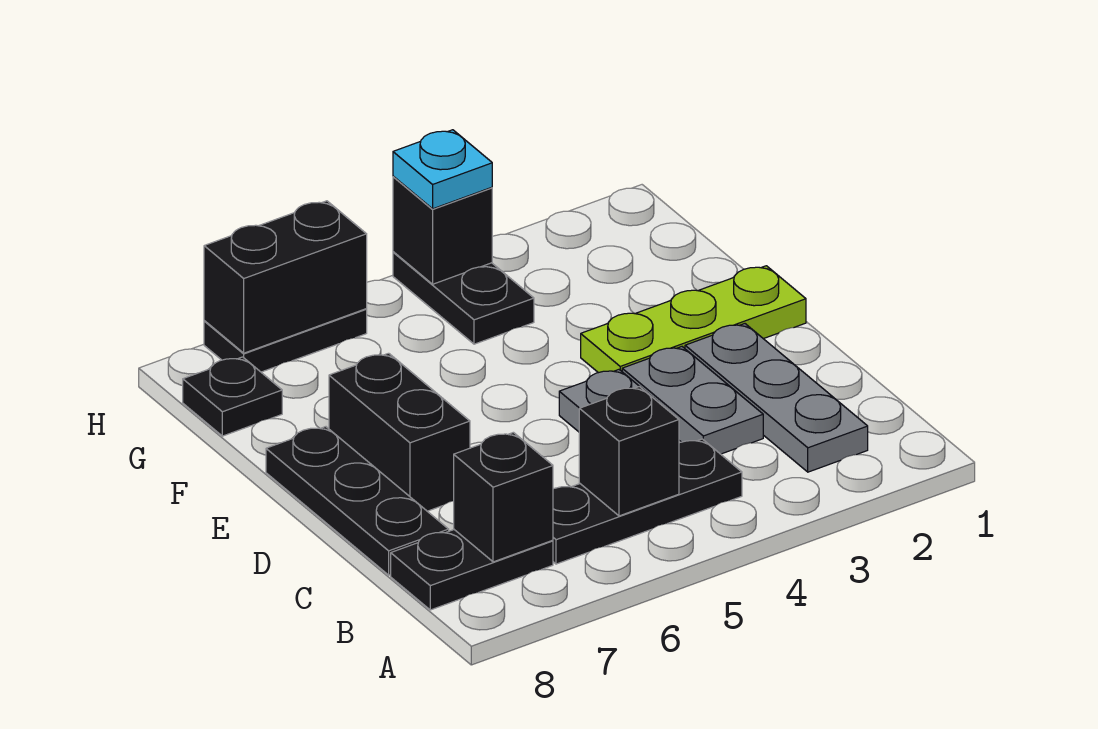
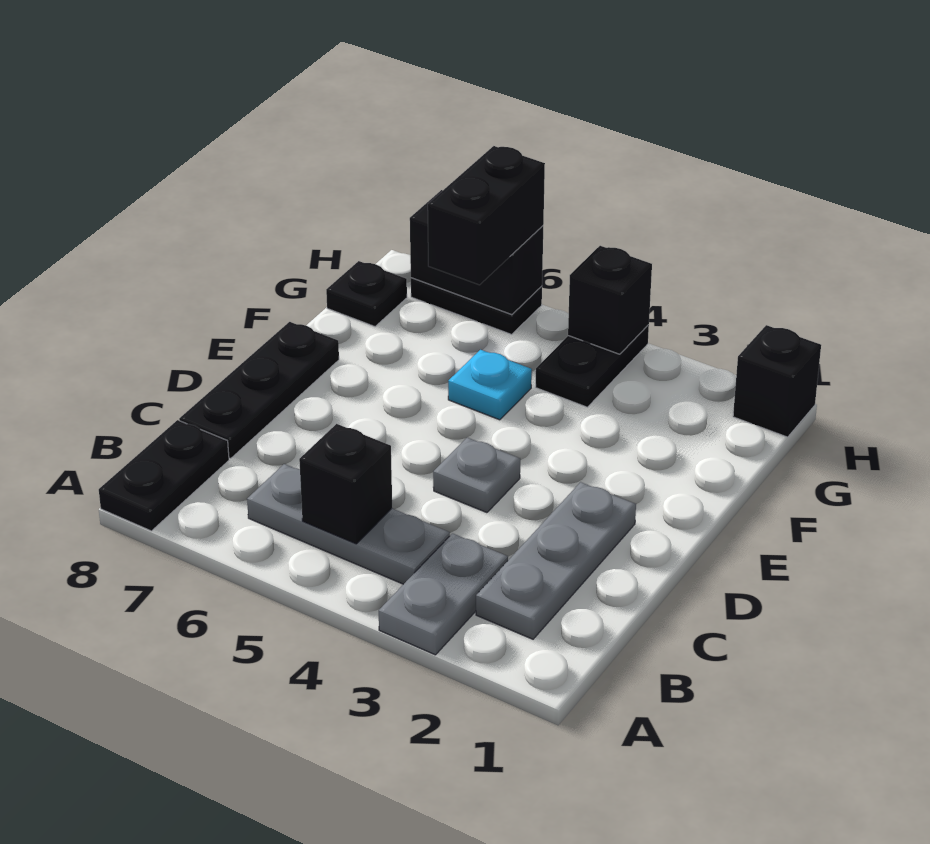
black 1x3 plate [553,439,742,564] -> grey 1x3 plate [247,464,450,584]
black 1x2 plate [391,530,553,610] -> black 1x2 plate turned to [99,420,229,531]
black 1x1 brick [454,432,553,562] -> black 1x1 brick moved to [733,325,821,437]
grey 1x2 plate [622,347,763,454] -> grey 1x2 plate moved to [379,534,508,655]
black 1x2 brick [329,353,470,511] -> black 1x2 brick moved to [428,146,545,285]
lime 1x3 plate [581,266,806,373] -> none
cyan 1x1 plate [393,130,492,209] -> cyan 1x1 plate moved to [448,350,532,420]

